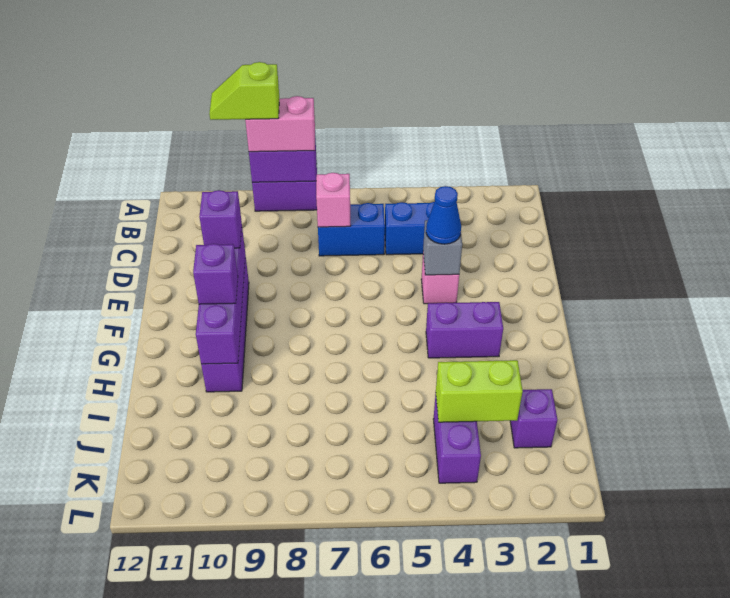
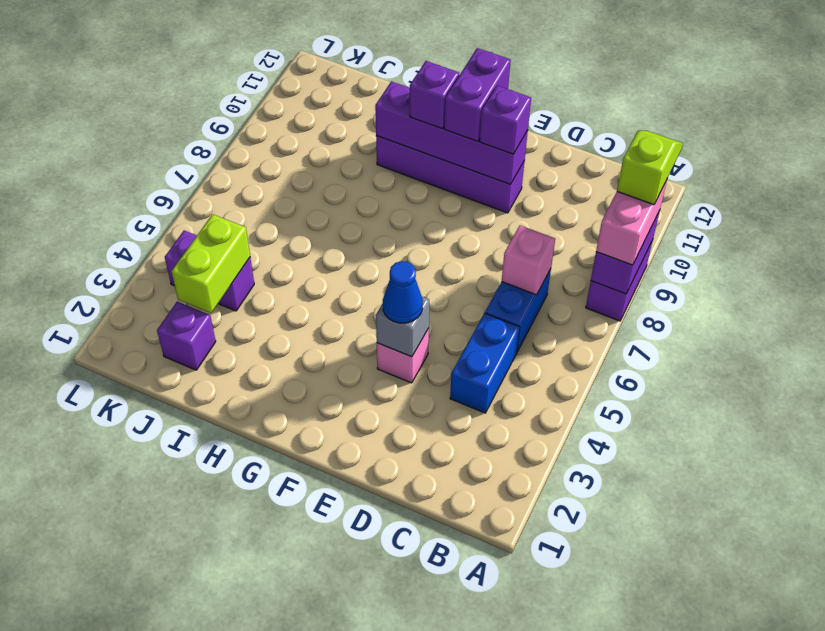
purple 1x2 brick [426,302,503,358] -> purple 1x2 brick moved to [444,48,511,141]

